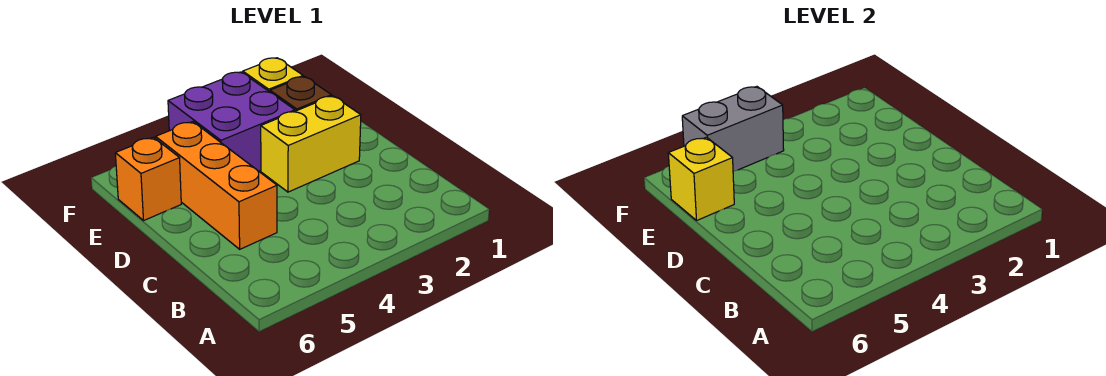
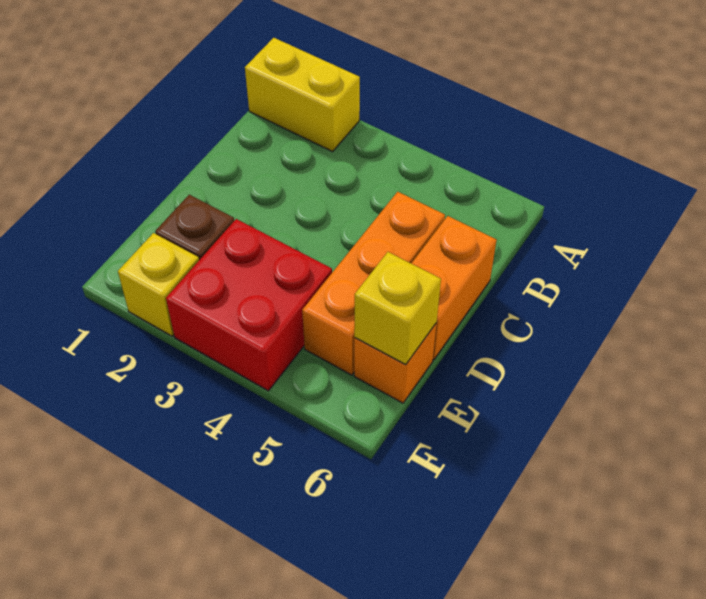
none -> orange 1x2 brick [411,216,497,360]
yellow 1x2 brick [261,96,361,192] -> yellow 1x2 brick moved to [245,38,360,152]
purple 2x2 brick [168,72,295,171] -> red 2x2 brick [166,219,332,391]
grey 1x2 brick [682,87,784,171] -> none

